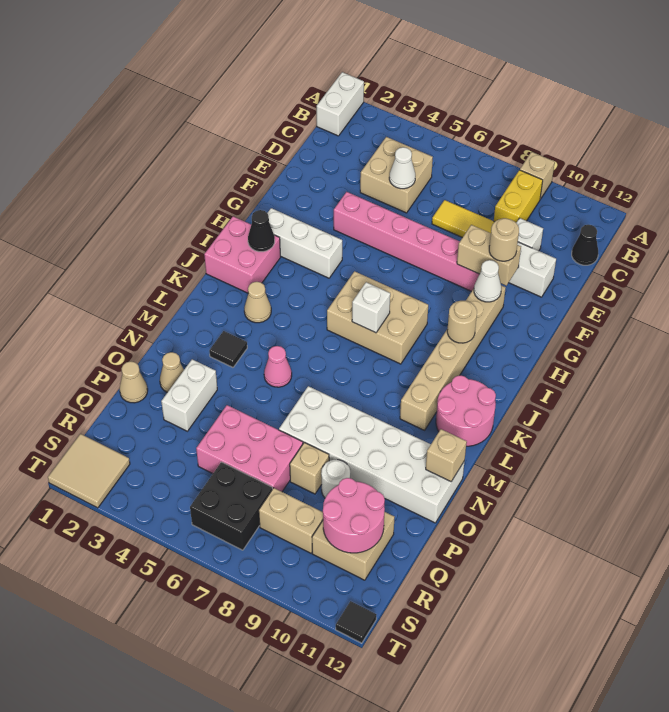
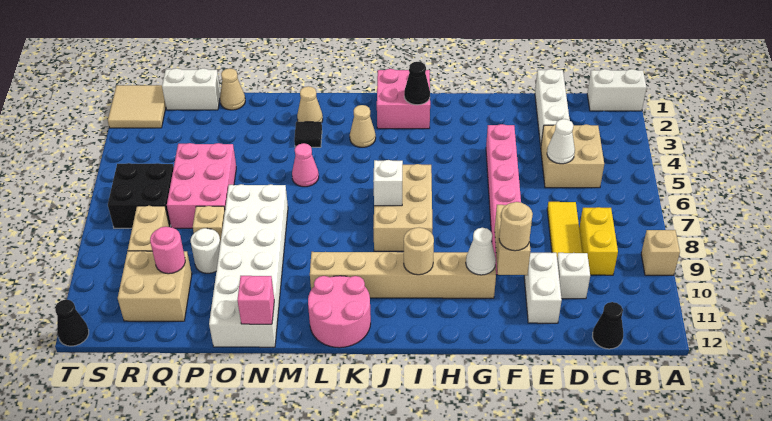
yellow 1x2 brick [494,170,543,223] -> yellow 1x2 brick turned to [579,207,618,275]
white 1x3 brick [268,208,342,278] -> white 1x3 brick moved to [535,69,570,146]
tan 1x1 brick [426,429,467,481] -> pink 1x1 brick [238,276,274,324]
tan 1x1 cone [160,352,184,392] -> tan 1x1 cone moved to [297,86,323,122]
white 1x2 brick [161,359,217,431] -> white 1x2 brick moved to [162,68,221,110]
pink 2x2 round brick [323,478,385,553] -> pink 1x1 round brick [150,227,185,274]
black 1x1 tile [336,601,376,643] -> black 1x1 cone [55,299,89,346]

